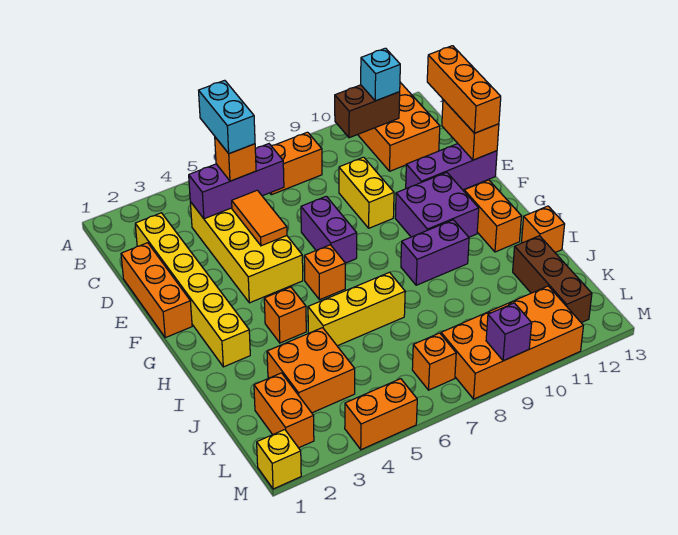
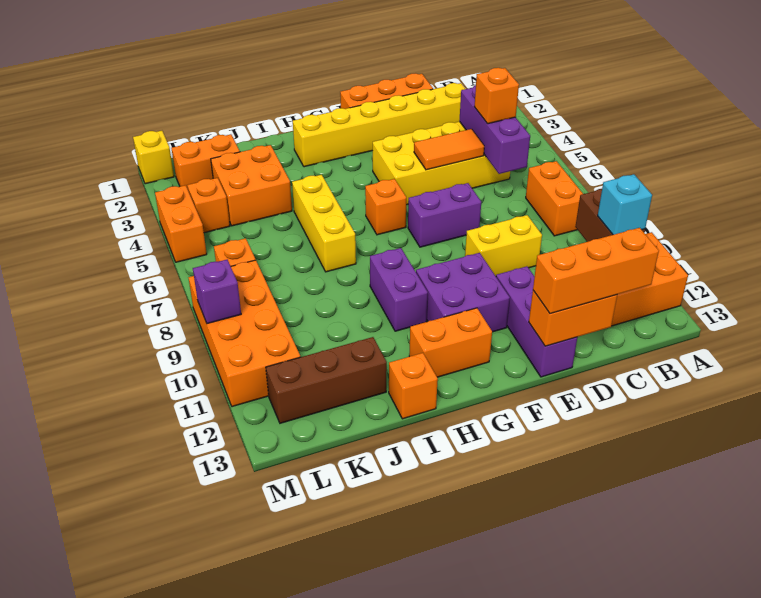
cyan 1x2 brick [199,80,255,154] -> none
orange 1x1 brick [264,287,306,343] -> orange 1x1 brick moved to [187,178,230,233]

